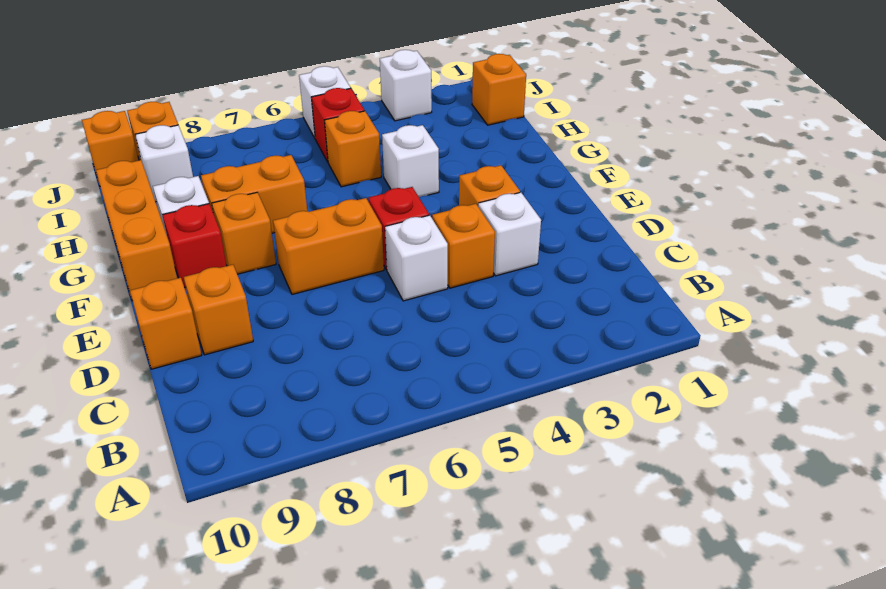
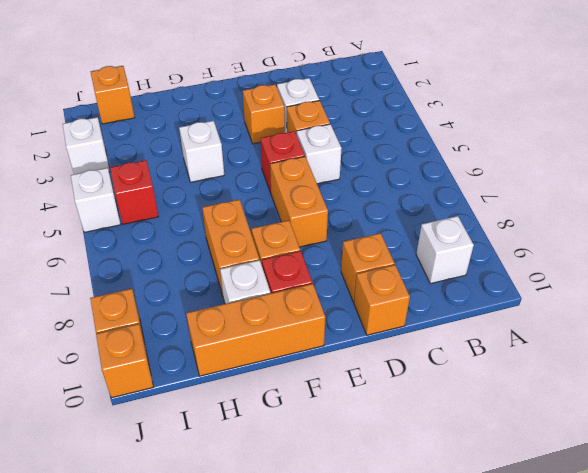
orange 1x1 brick [325,111,381,187] -> none
white 1x1 brick [135,125,193,202] -> white 1x1 brick moved to [416,216,474,284]

